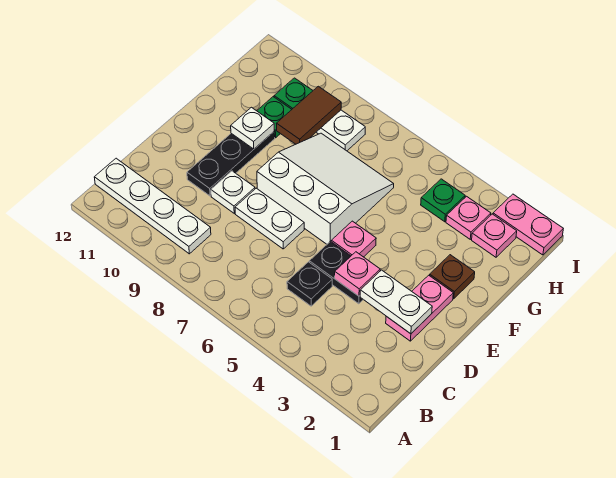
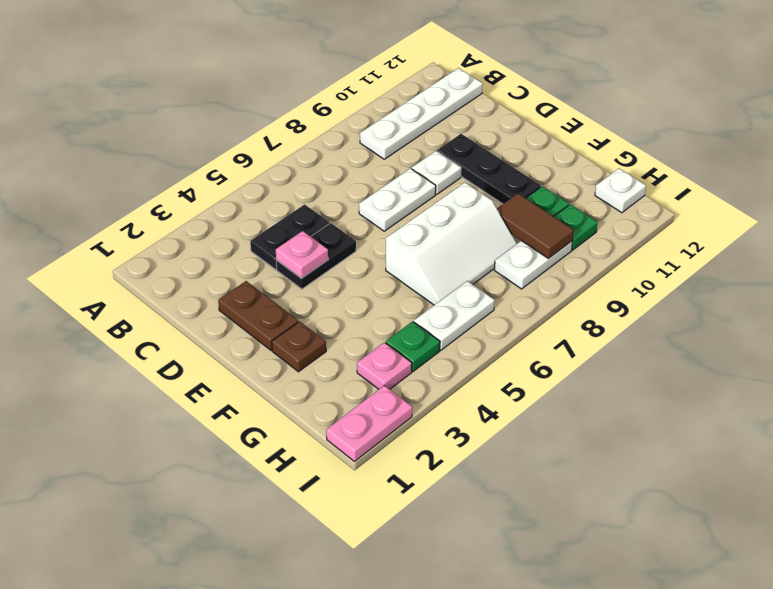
black 1x1 plate [287,262,332,306] -> black 1x2 plate [250,204,329,269]
pink 1x2 plate [386,275,453,341] -> brown 1x2 plate [218,281,298,350]
white 1x2 plate [360,270,432,334] -> white 1x2 plate moved to [414,281,495,350]
pink 1x1 plate [331,221,376,257] -> none
white 3x3 slope [257,133,394,244] -> white 2x3 slope [386,183,517,305]
white 1x1 plate [231,107,274,149] -> white 1x1 plate moved to [595,168,646,213]
pink 1x1 plate [472,214,517,257] -> none

